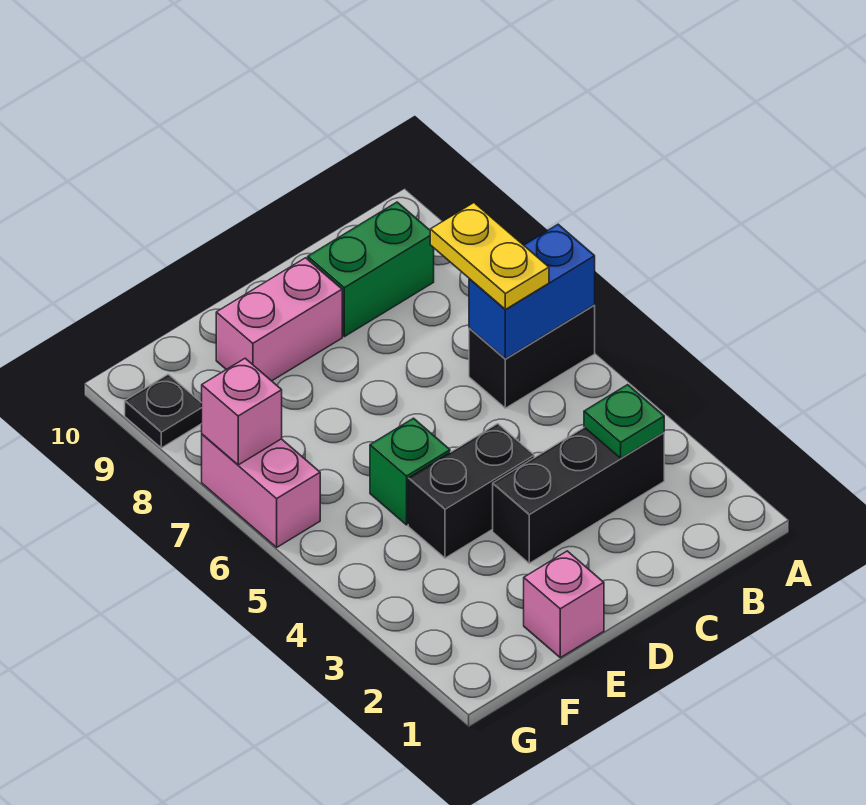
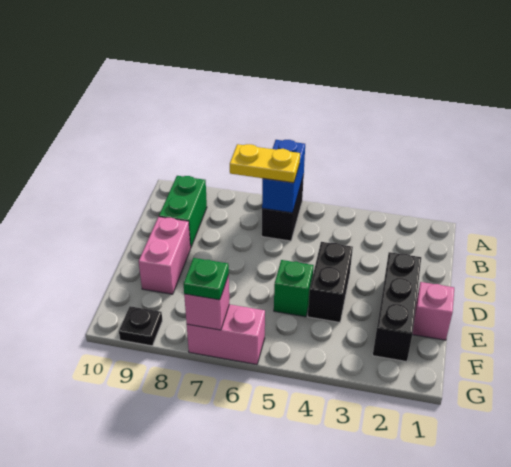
black 1x3 brick [493,427,664,563] -> black 1x3 brick moved to [373,252,421,362]
green 1x1 plate [584,385,664,458] -> green 1x1 plate moved to [184,258,229,300]

